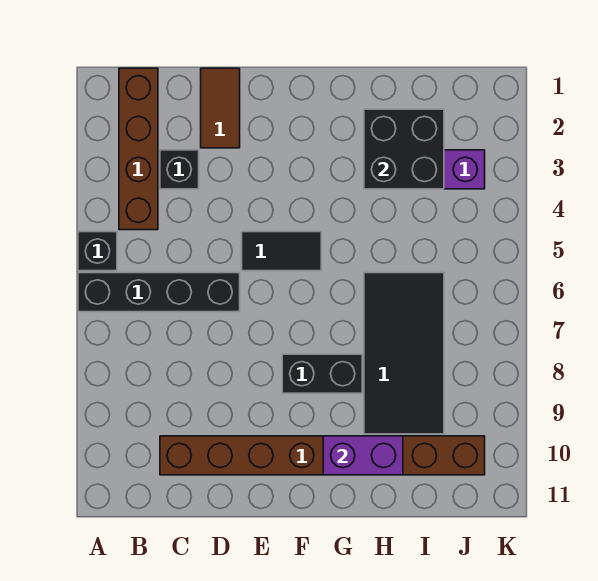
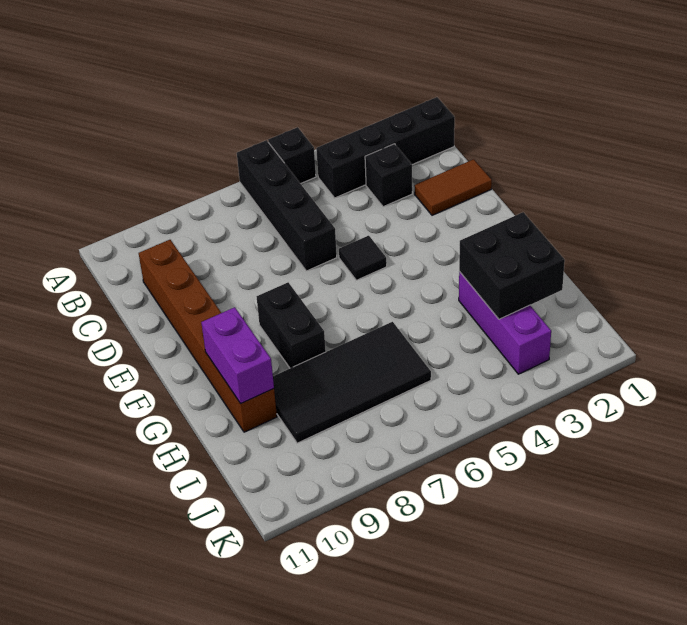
brown 1x4 brick [119,68,158,230] -> black 1x4 brick [316,97,455,198]
brown 1x8 brick [160,436,485,475] -> brown 1x6 brick [139,240,277,432]
black 1x2 tile [242,232,321,271] -> black 1x1 tile [339,236,387,280]

